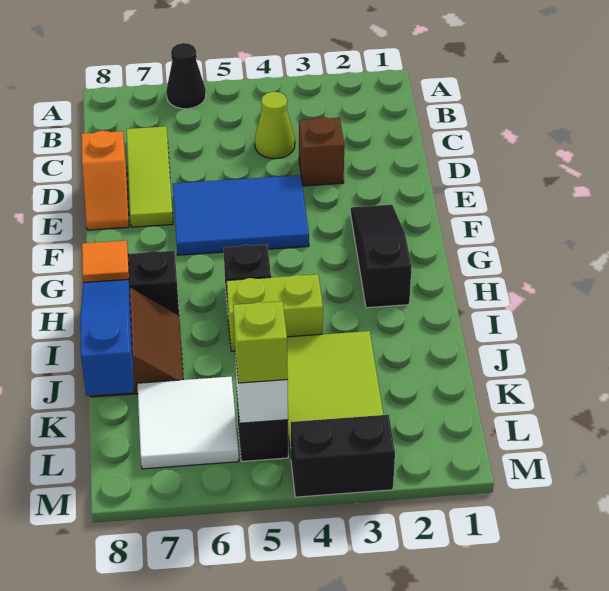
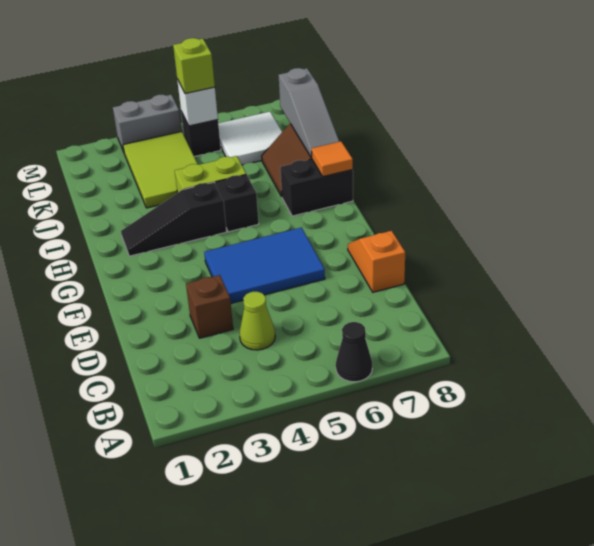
lime 1x3 tile [126,126,173,227] -> none
black 1x3 slope [351,205,412,308] -> black 1x3 slope turned to [121,182,227,256]
blue 1x3 slope [80,279,134,396] -> grey 1x3 slope [279,68,340,157]
black 1x2 brick [291,415,395,497] -> grey 1x2 brick [113,95,182,152]

